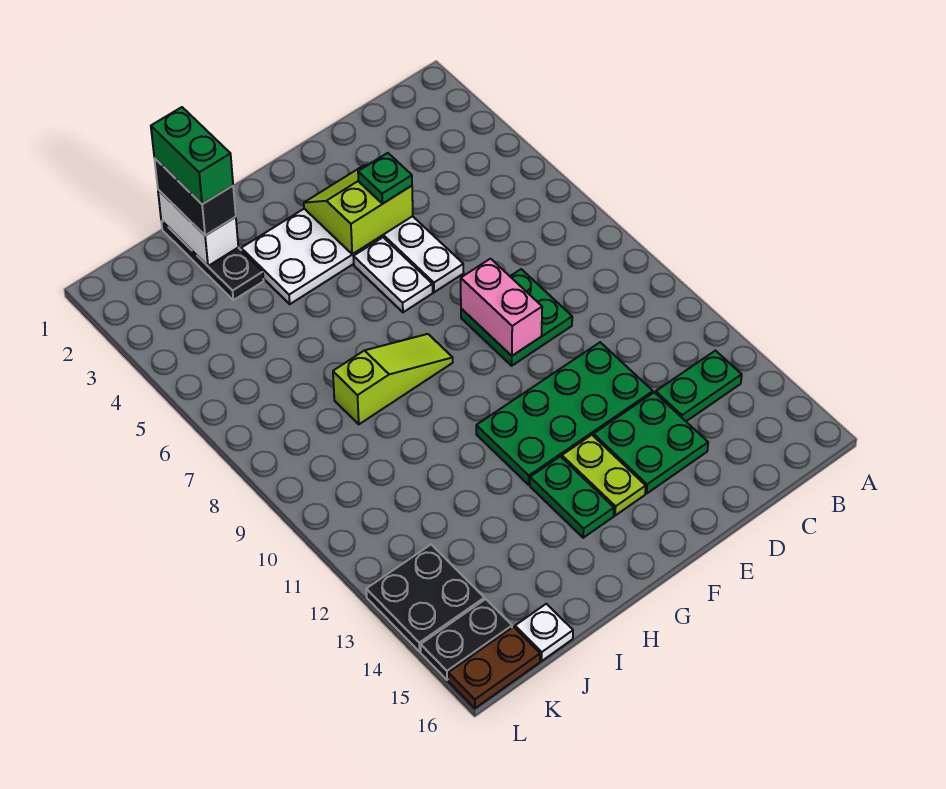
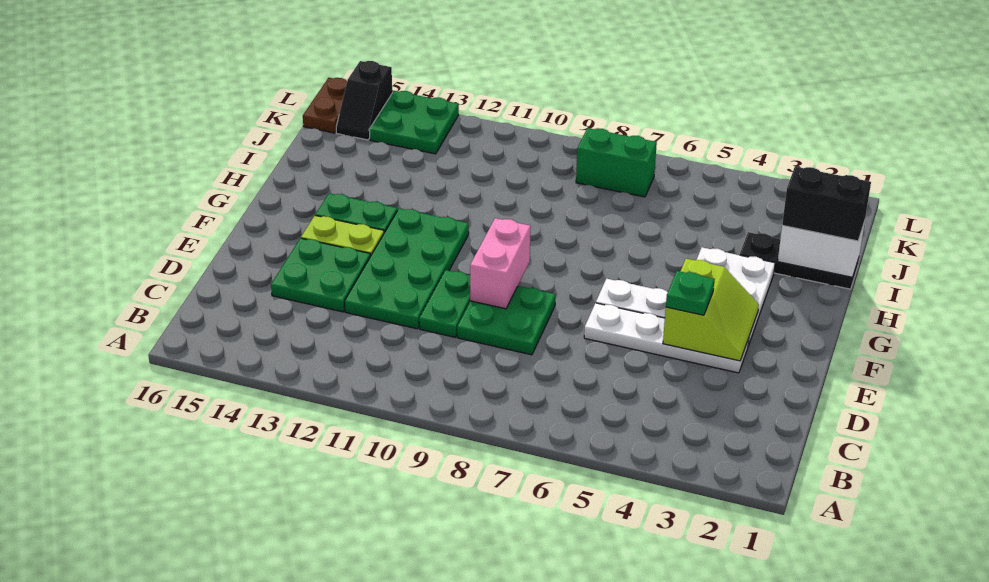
green 1x2 plate [656,351,742,421] -> green 1x2 plate moved to [419,270,470,337]
pink 1x2 brick [461,259,542,356] -> pink 1x2 brick turned to [470,218,531,309]
lime 1x3 slope [333,334,453,424] -> none
green 1x2 brick [151,107,233,204] -> green 1x2 brick moved to [576,128,657,197]
white 1x1 plate [515,604,573,661] -> none
black 2x2 plate [366,545,484,652] -> green 2x2 plate [369,91,459,154]
black 1x2 plate [421,599,512,680] -> black 1x2 slope [336,61,392,140]

